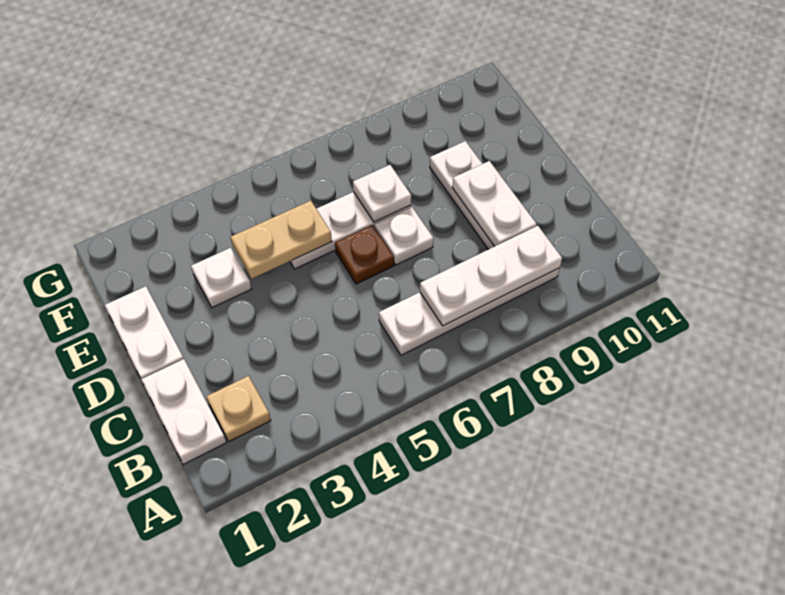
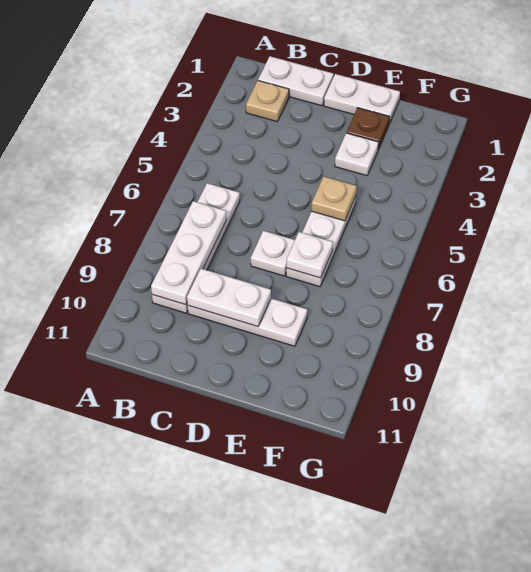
brown 1x1 plate [335,225,394,284] -> brown 1x1 plate moved to [347,108,389,149]
tan 1x2 plate [231,201,332,279] -> tan 1x1 plate [311,177,357,221]

